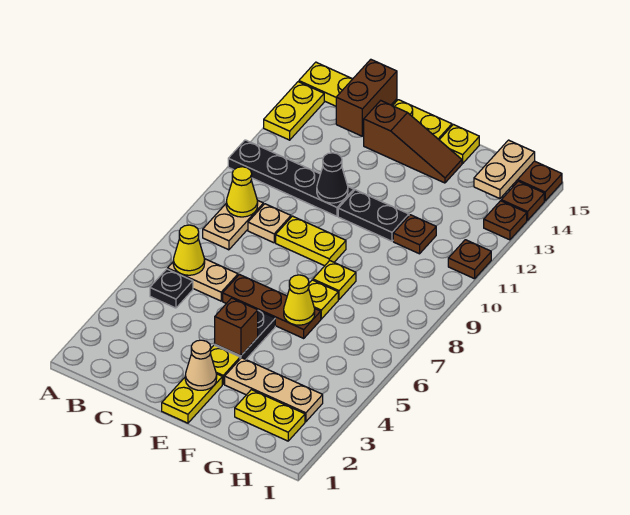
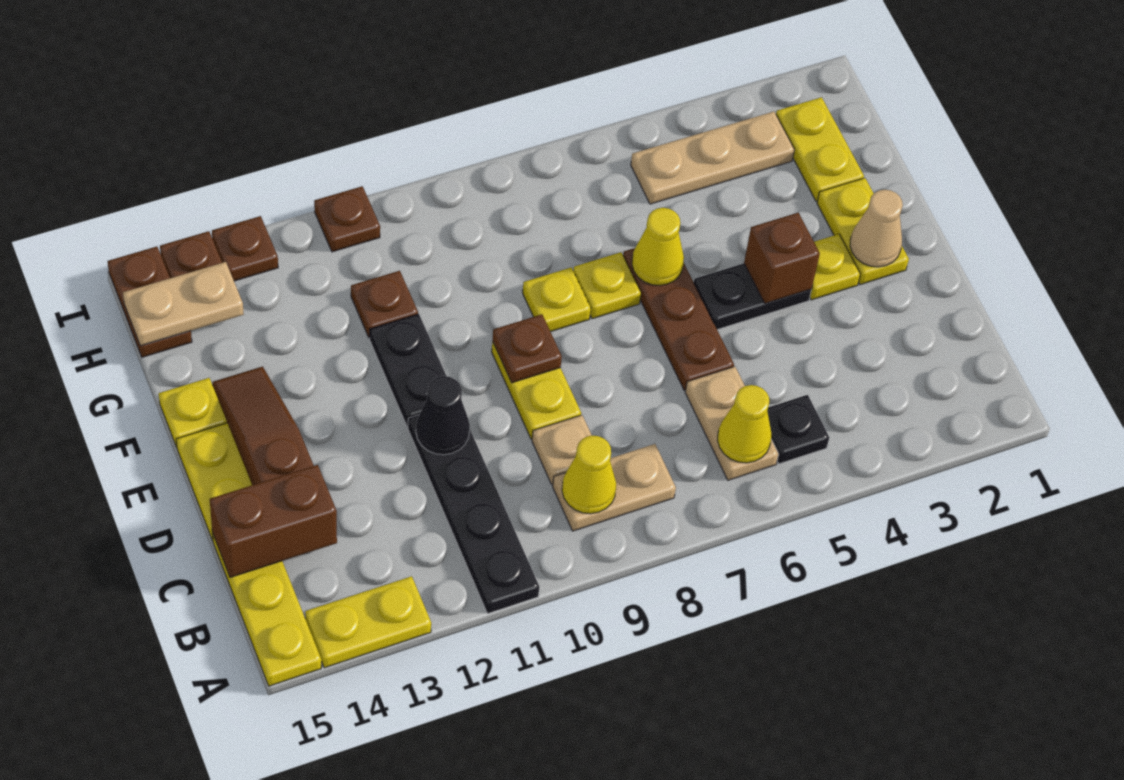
yellow 1x2 plate [162,374,222,423] -> yellow 1x2 plate turned to [817,178,909,285]
none -> brown 1x1 plate [493,314,562,383]
tan 1x3 plate [225,358,323,422] -> tan 1x3 plate turned to [631,112,794,204]

